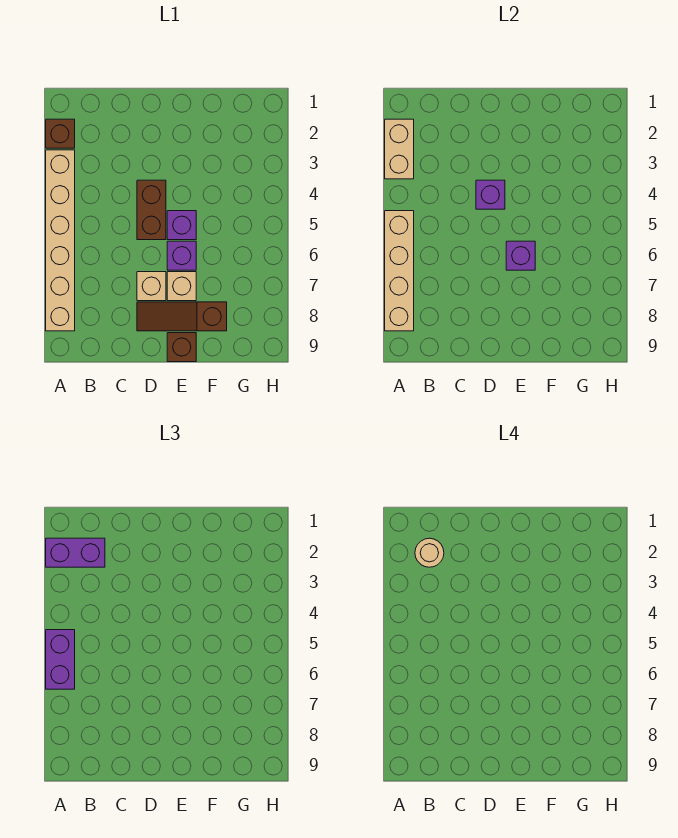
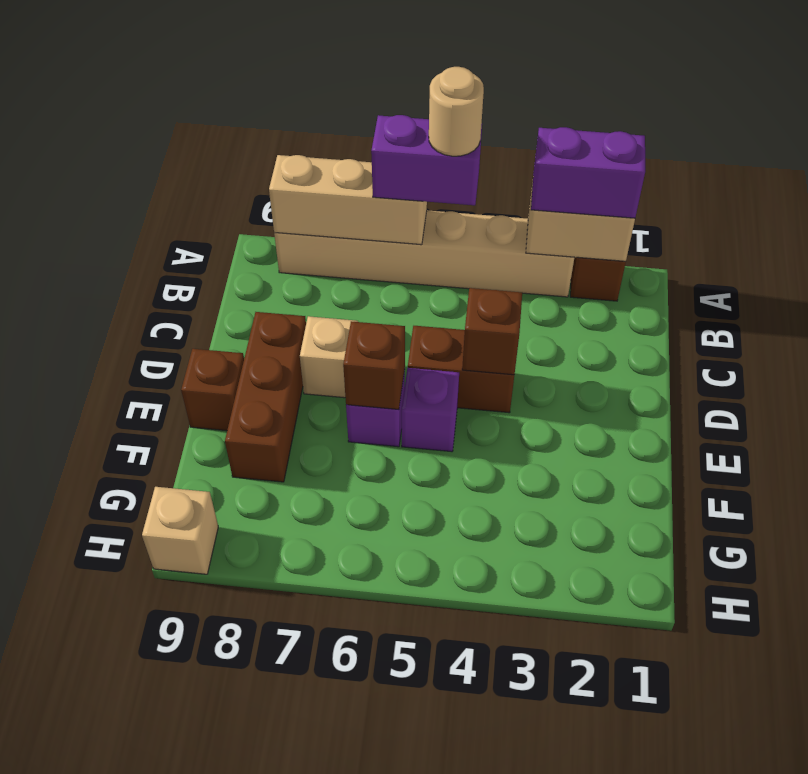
purple 1x2 brick [46,538,105,567] -> purple 1x2 brick turned to [531,127,645,218]
tan 1x4 brick [385,211,414,331] -> tan 1x3 brick [269,155,427,245]
tan 1x1 round brick [415,538,444,567] -> tan 1x1 round brick moved to [429,67,484,156]
purple 1x1 brick [476,180,505,209] -> brown 1x1 brick [462,288,522,375]
brown 1x3 slope [137,302,227,331] -> brown 1x3 brick [225,312,306,482]
purple 1x1 brick [506,241,535,270] -> brown 1x1 brick [343,321,405,409]
tan 1x1 brick [167,272,196,301] -> tan 1x1 brick moved to [142,487,218,574]

